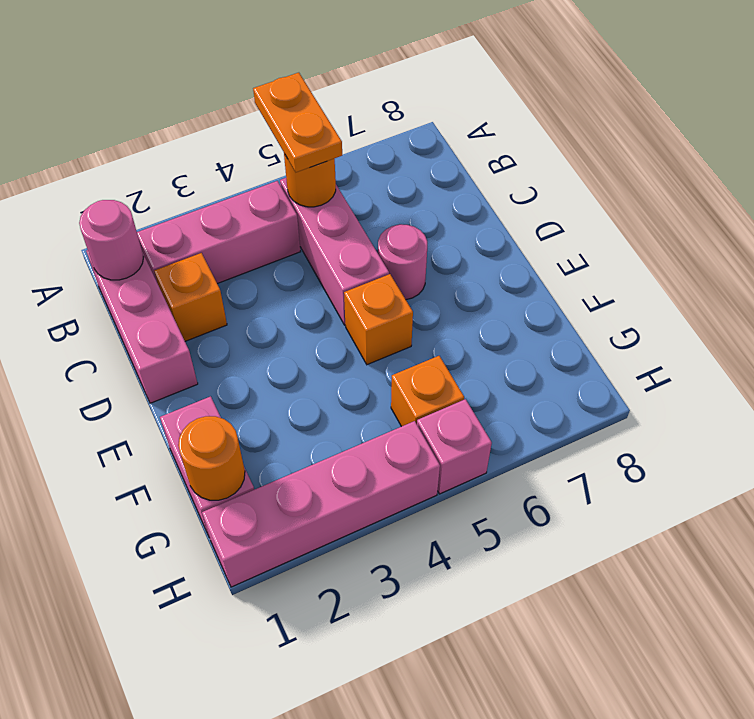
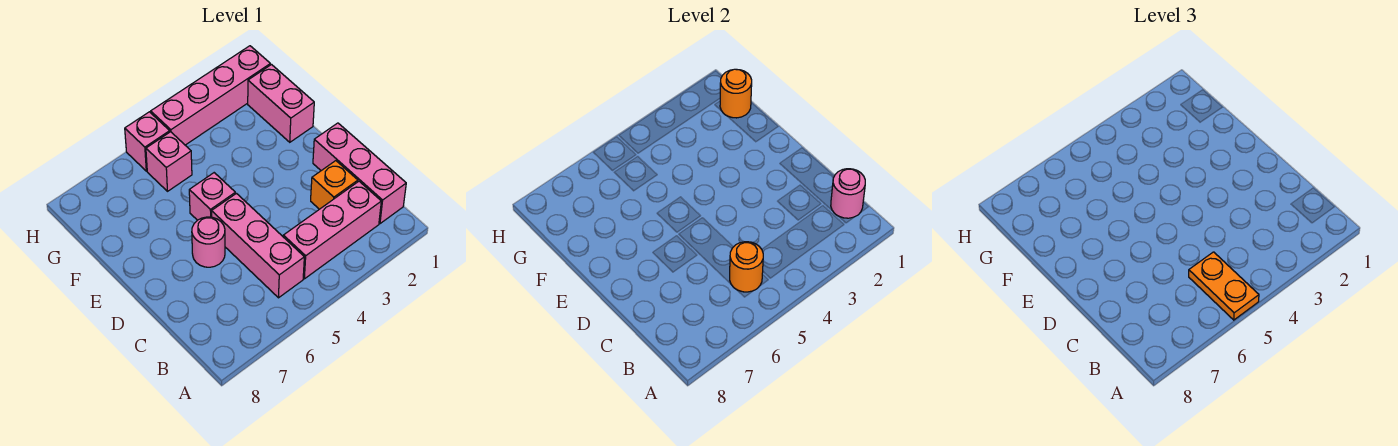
orange 1x1 brick [344,274,413,365] -> pink 1x1 brick [189,173,235,220]
orange 1x1 brick [391,356,464,426] -> pink 1x1 brick [146,132,192,191]

